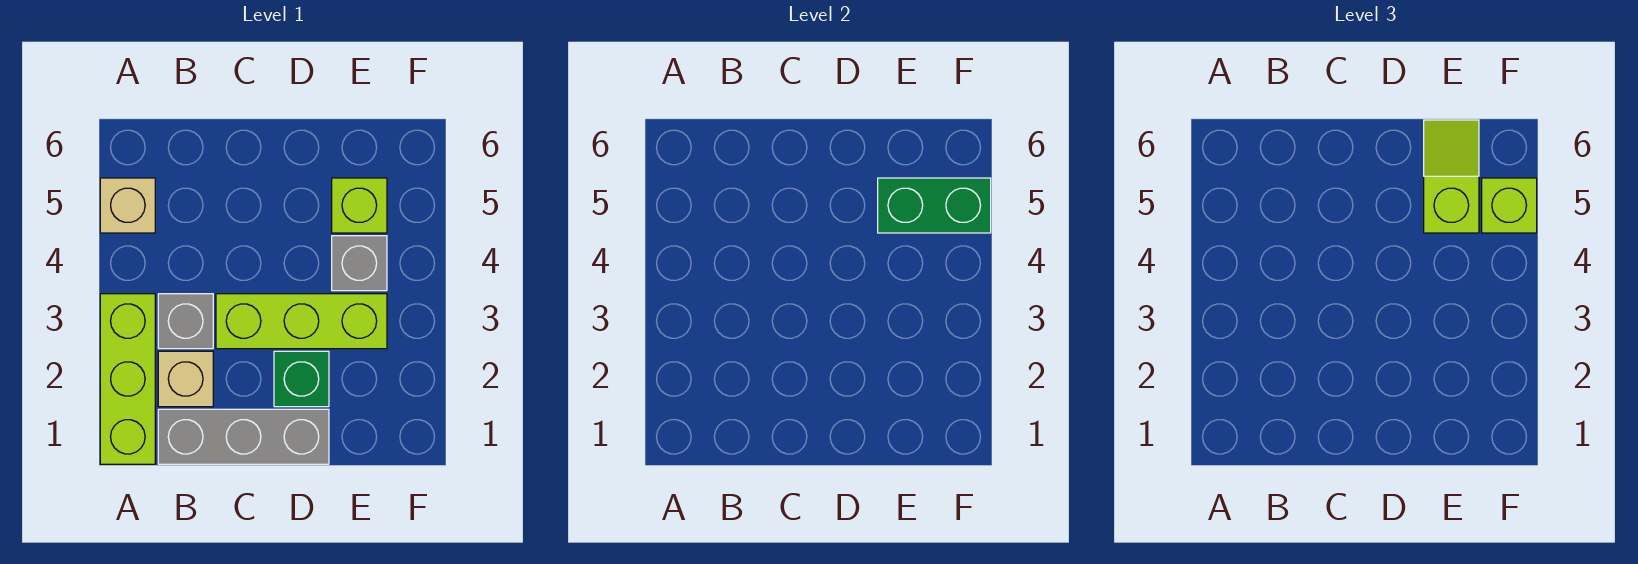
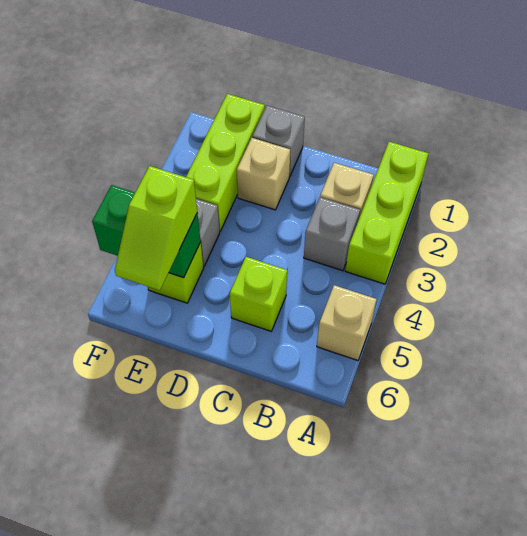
grey 1x3 brick [158,409,329,464] -> grey 1x1 brick [252,106,305,177]
lime 1x3 brick [216,294,387,349] -> lime 1x3 brick turned to [186,94,265,231]
green 1x1 brick [274,351,329,407] -> tan 1x1 brick [237,138,290,210]
lime 1x1 brick [1482,178,1537,233] -> lime 1x1 brick moved to [230,257,287,331]

